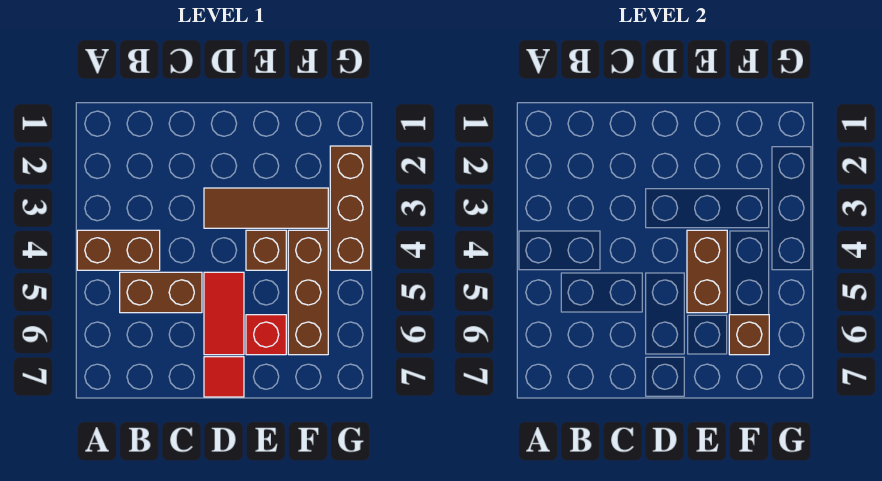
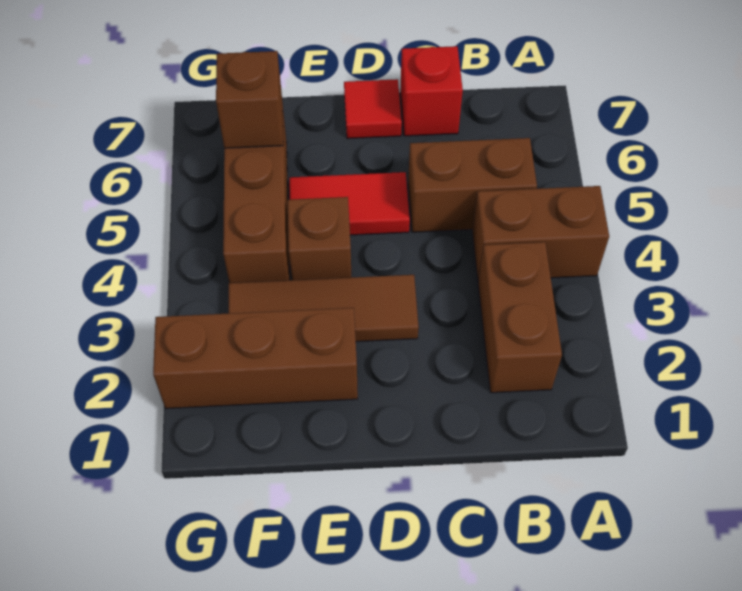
red 1x2 tile [204,272,244,355] -> red 1x2 tile turned to [289,172,410,235]
brown 1x2 brick [687,230,727,313] -> brown 1x2 brick moved to [478,242,562,393]
red 1x1 brick [246,315,286,355] -> red 1x1 brick moved to [400,46,463,136]
brown 1x3 brick [330,146,371,270] -> brown 1x3 brick turned to [153,308,358,409]

